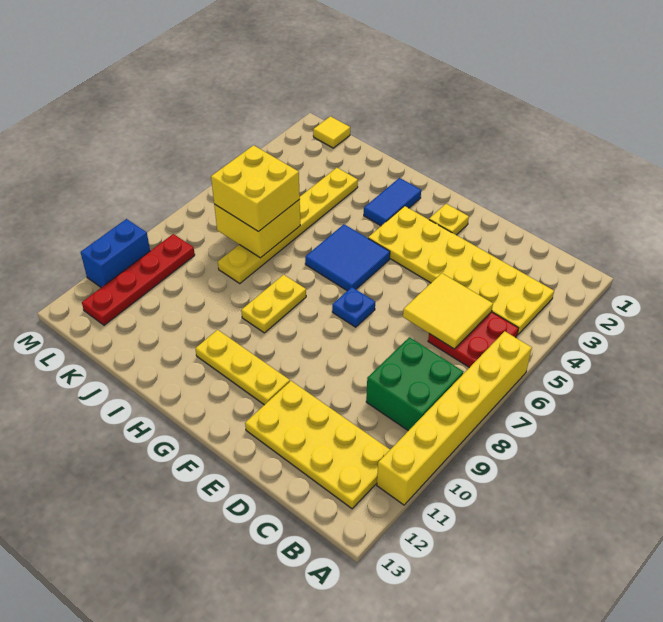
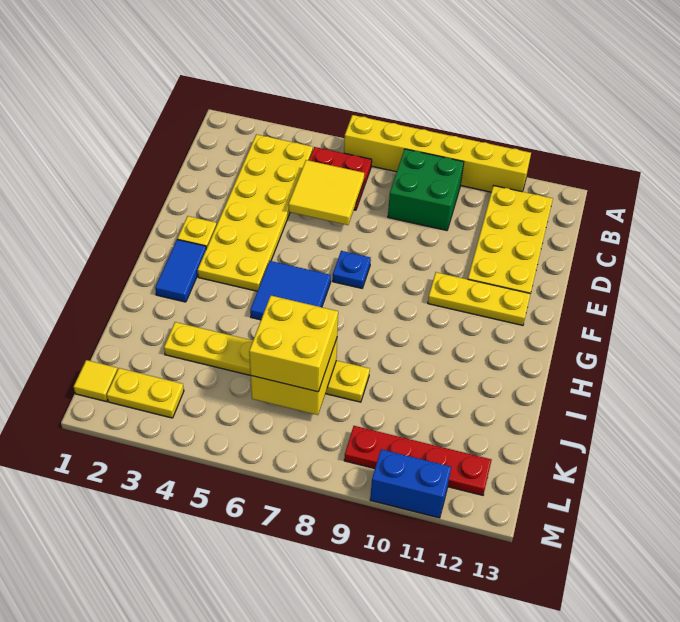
yellow 1x3 plate [195,330,290,405] -> yellow 1x3 plate turned to [428,272,530,325]
blue 1x2 tile [364,178,421,226] -> blue 1x2 tile turned to [155,240,206,302]
yellow 1x2 plate [241,275,306,333] -> yellow 1x2 plate moved to [107,368,184,418]

